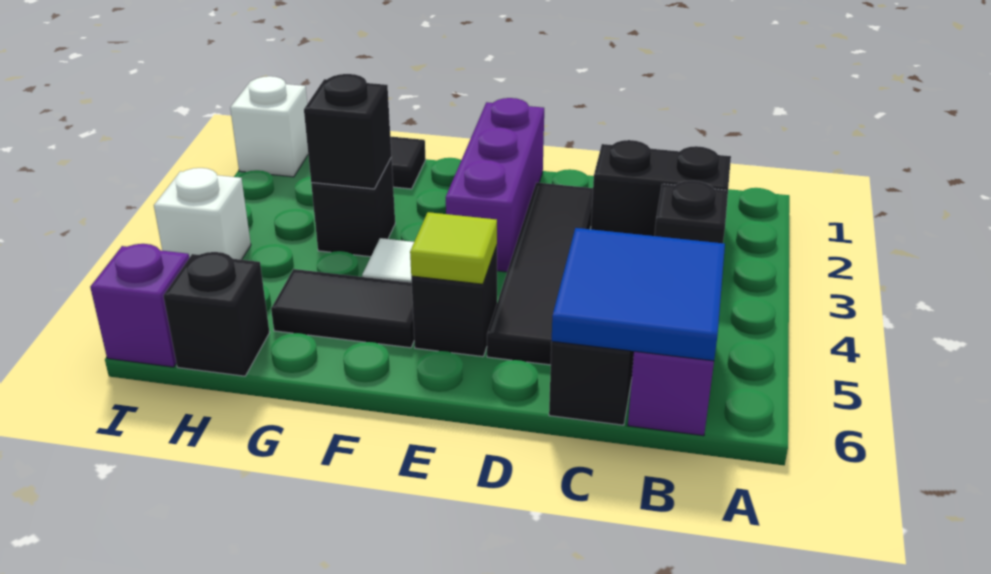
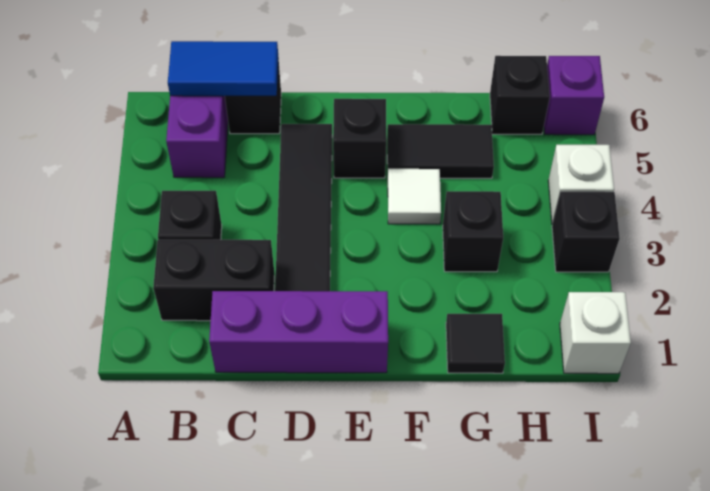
blue 2x2 tile [552,228,725,361] -> blue 1x2 tile [168,41,278,96]
purple 1x3 brick [446,98,544,272] -> purple 1x3 brick turned to [209,291,388,373]
lime 1x1 tile [410,212,497,284] -> none
black 1x1 brick [304,74,392,189] -> black 1x1 brick moved to [552,192,620,272]

